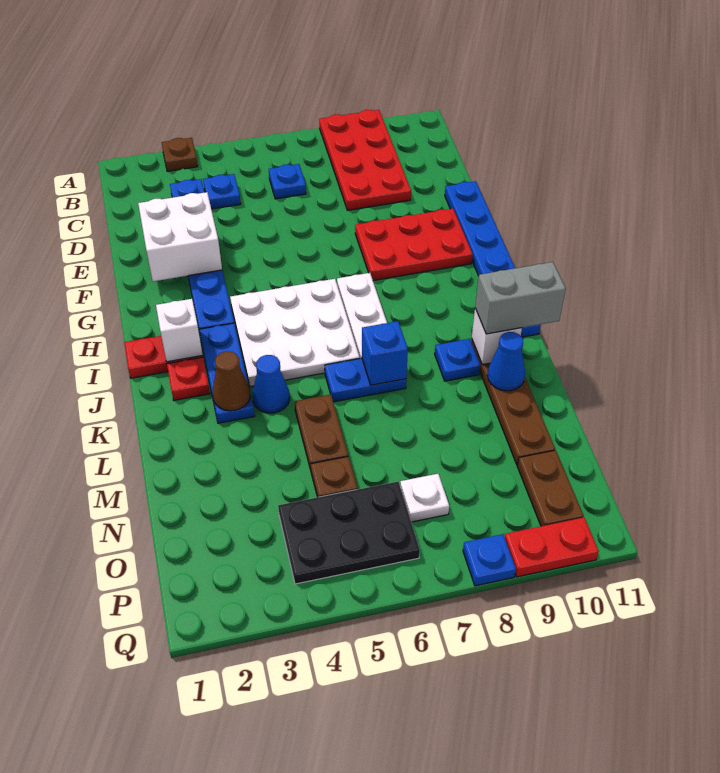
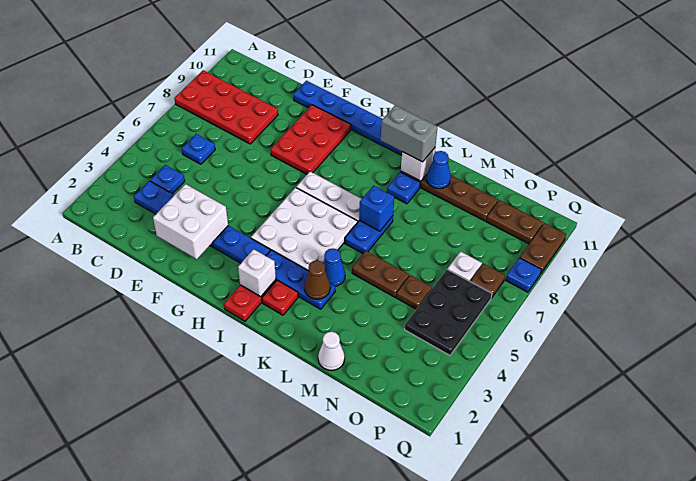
brown 1x1 plate [162,138,198,171] -> brown 1x1 plate moved to [470,264,505,298]
grey 1x2 brick [475,262,566,334] -> grey 1x2 brick turned to [381,106,437,162]
none -> white 1x1 cone [318,332,345,371]
red 1x2 plate [505,517,599,577] -> brown 1x2 plate [520,223,566,274]

